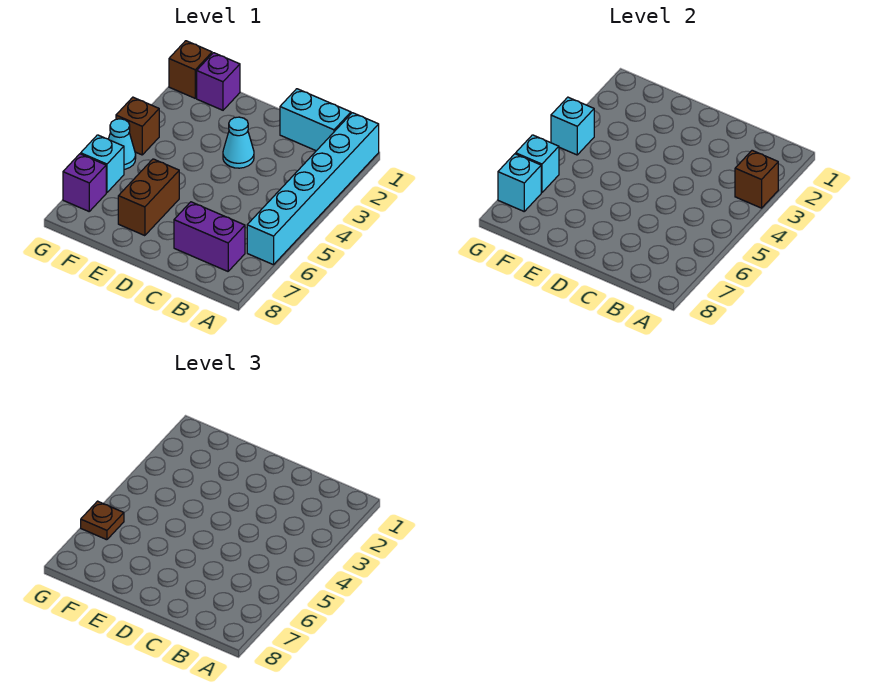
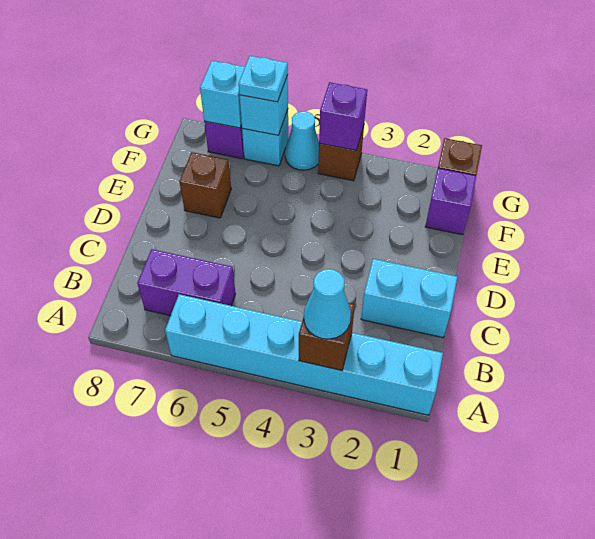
cyan 1x2 brick [280,89,351,151] -> cyan 1x2 brick turned to [361,259,457,338]
purple 1x2 brick [174,202,245,271] -> purple 1x2 brick turned to [137,249,236,316]
cyan 1x1 cone [223,117,254,168] -> cyan 1x1 cone moved to [304,269,351,339]
brown 1x2 brick [118,159,179,236] -> brown 1x1 brick [179,152,231,218]
cyan 1x1 brick [551,97,594,155] -> purple 1x1 brick [319,82,367,150]
brown 1x1 plate [81,501,124,540] -> cyan 1x1 plate [239,56,288,102]

